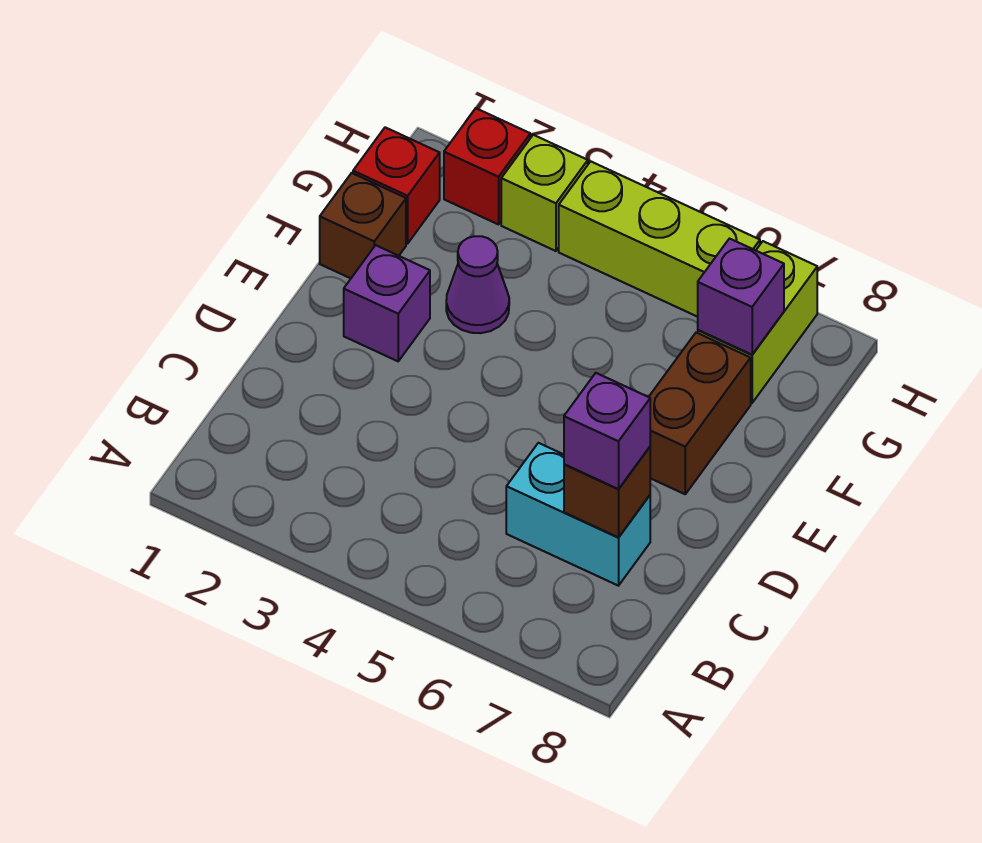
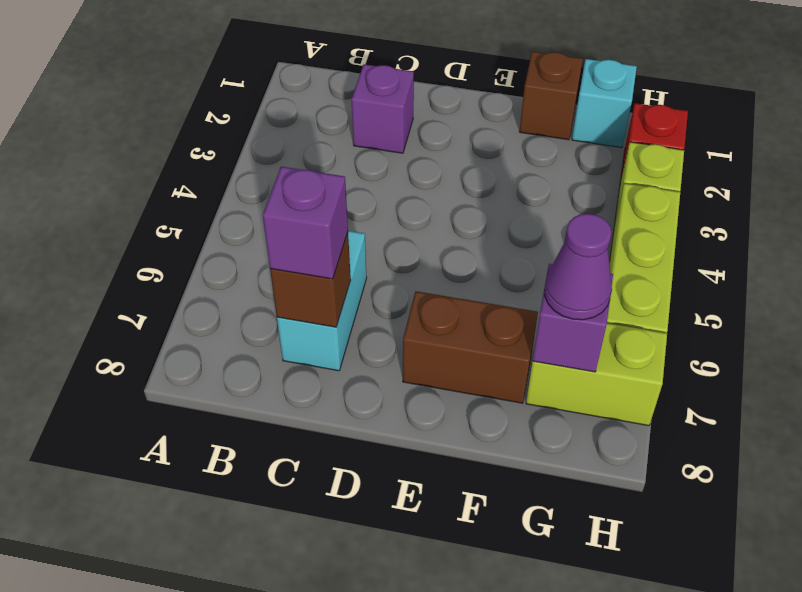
purple 1x1 brick [344,245,430,361] -> purple 1x1 brick moved to [352,64,414,153]
purple 1x1 cone [446,236,509,333] -> purple 1x1 cone moved to [544,214,612,320]
red 1x1 brick [353,127,440,243] -> cyan 1x1 brick [572,59,637,148]

